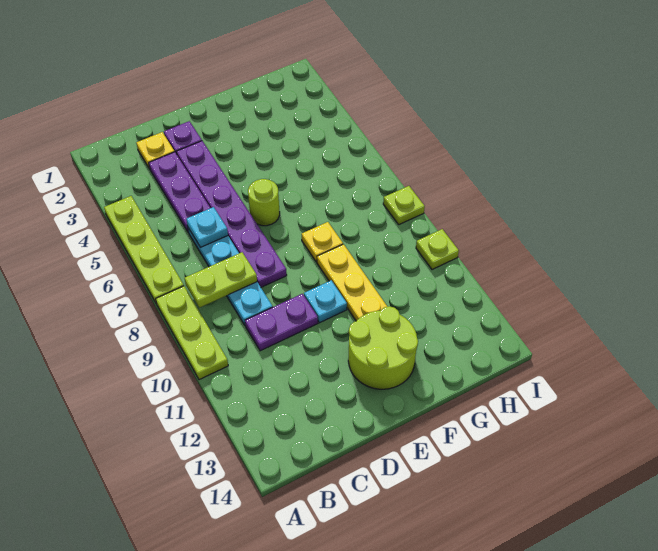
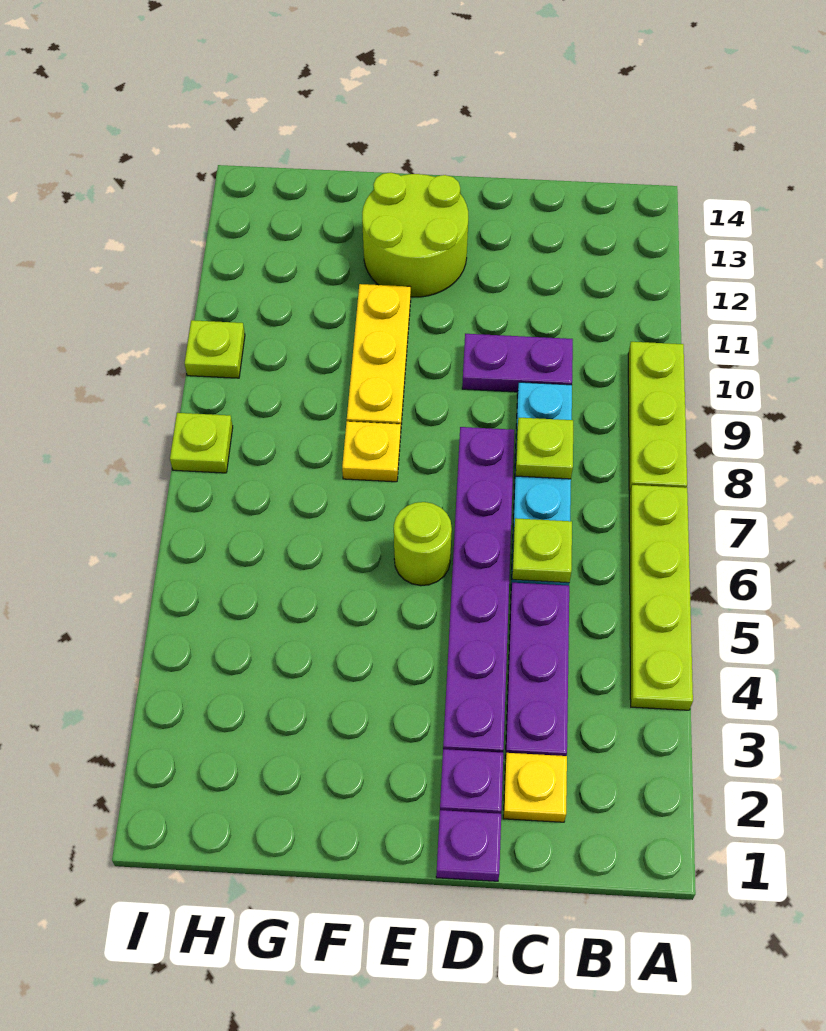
lime 1x2 plate [185,252,257,308] -> lime 1x1 plate [516,418,573,479]
cyan 1x1 plate [186,207,228,247] -> lime 1x1 plate [512,518,572,583]
none -> purple 1x1 plate [436,810,501,881]
cyan 1x1 plate [304,280,347,323] -> none

